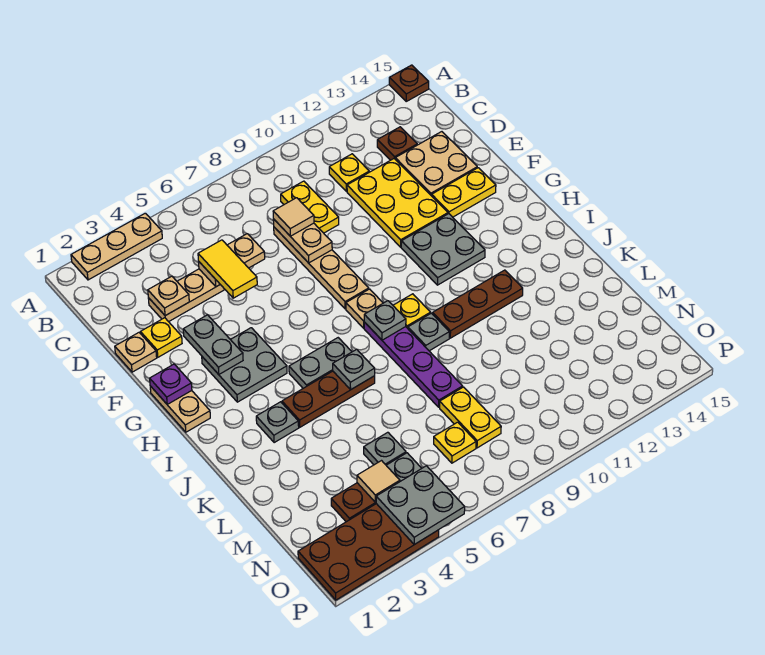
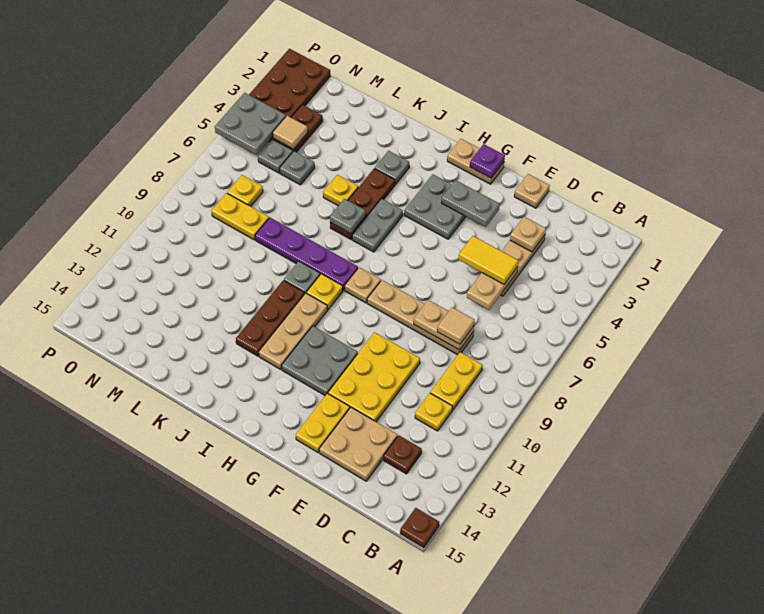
tan 1x3 plate [71,213,162,280] -> tan 1x3 plate moved to [259,293,327,370]
yellow 1x2 plate [281,181,339,233] -> yellow 1x2 plate turned to [430,352,483,410]
yellow 2x3 plate [347,159,448,247] -> yellow 2x3 plate turned to [328,332,420,422]
yellow 1x1 plate [141,318,182,357] -> yellow 1x1 plate moved to [323,175,358,206]
grey 1x1 plate [364,301,406,340] -> none

